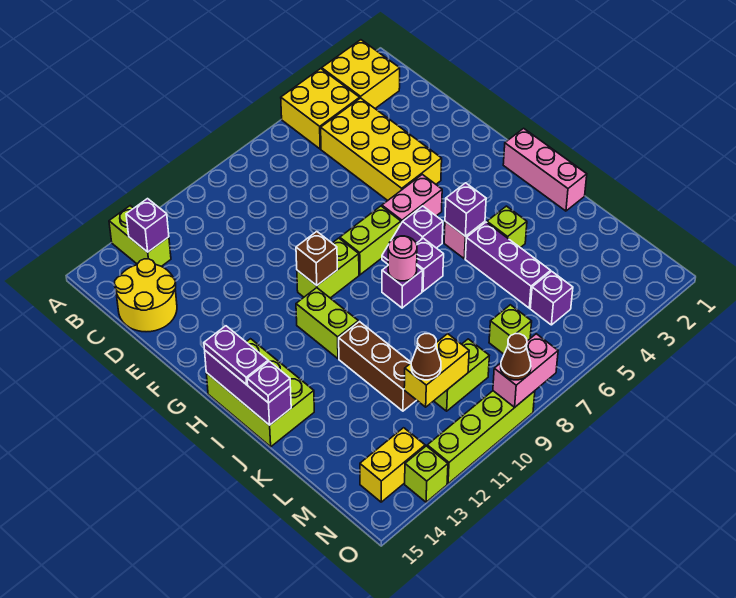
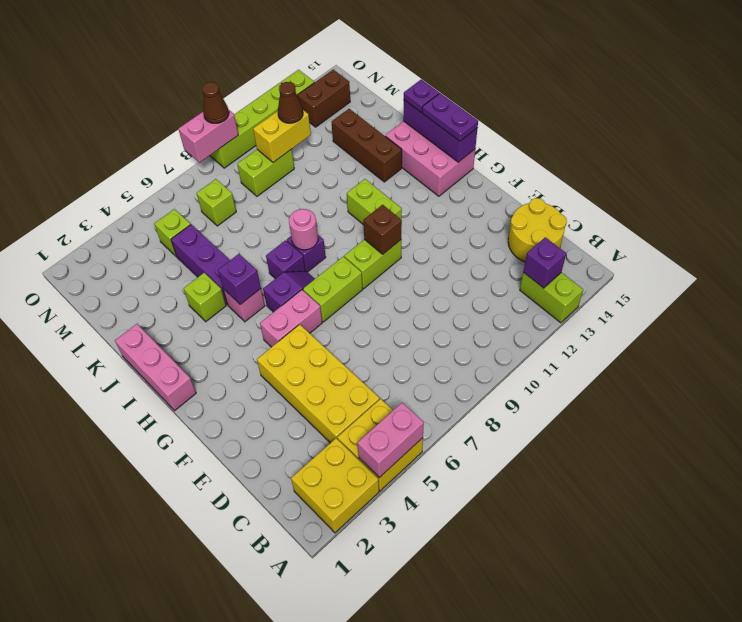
none -> pink 1x2 brick [357,403,424,478]
lime 2x3 brick [206,339,314,447] -> pink 2x3 brick [385,121,475,196]
brown 1x3 brick [339,322,416,411] -> brown 1x3 brick moved to [332,109,402,182]
purple 1x1 brick [530,271,573,325] -> lime 1x1 brick [154,209,191,257]
yellow 1x2 brick [360,428,425,502] -> brown 1x2 brick [298,70,350,127]

